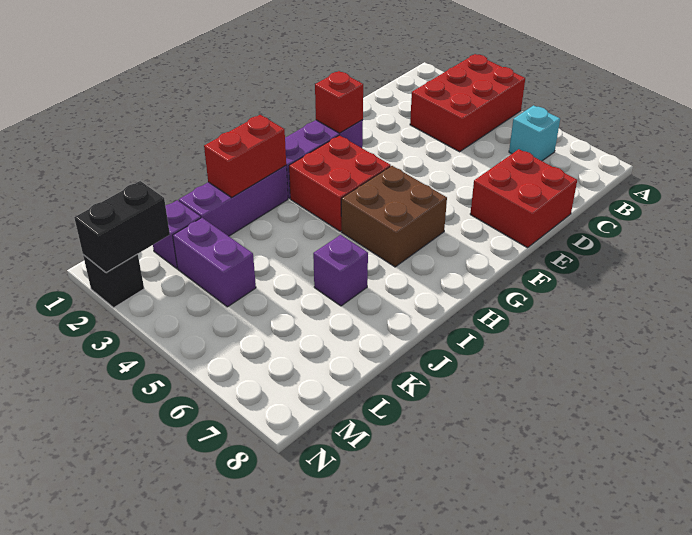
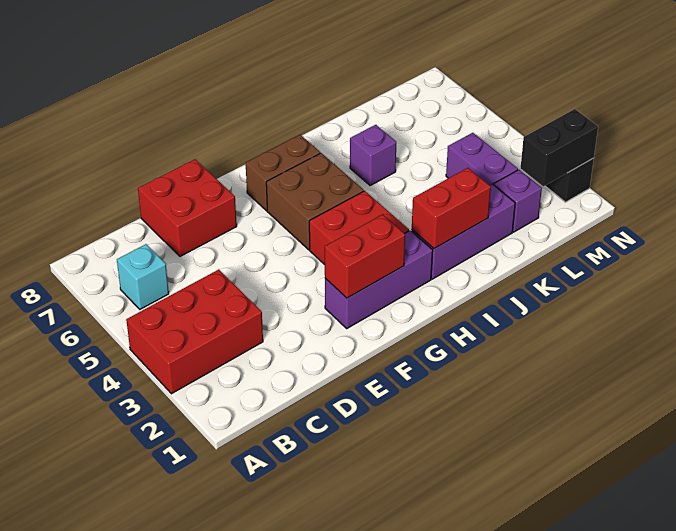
red 1x1 brick [315,71,363,133] -> red 1x2 brick [325,214,405,298]
none -> brown 1x2 brick [246,135,320,211]

